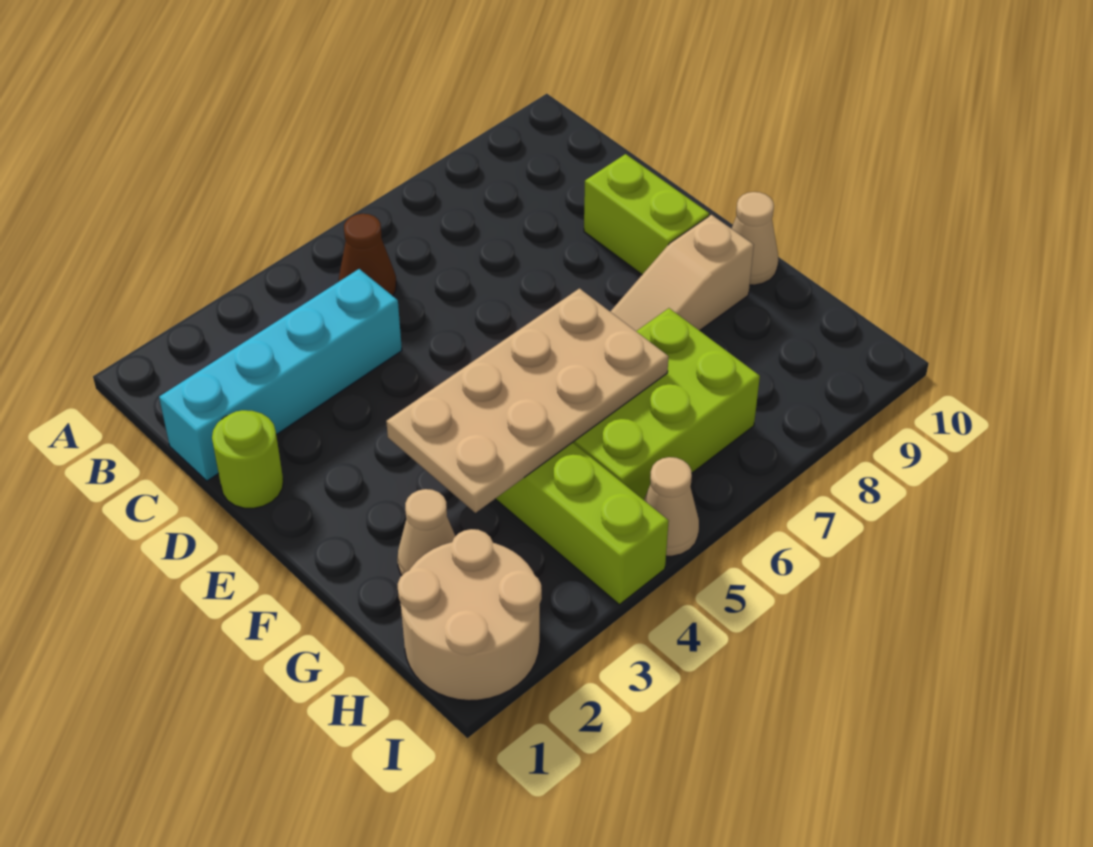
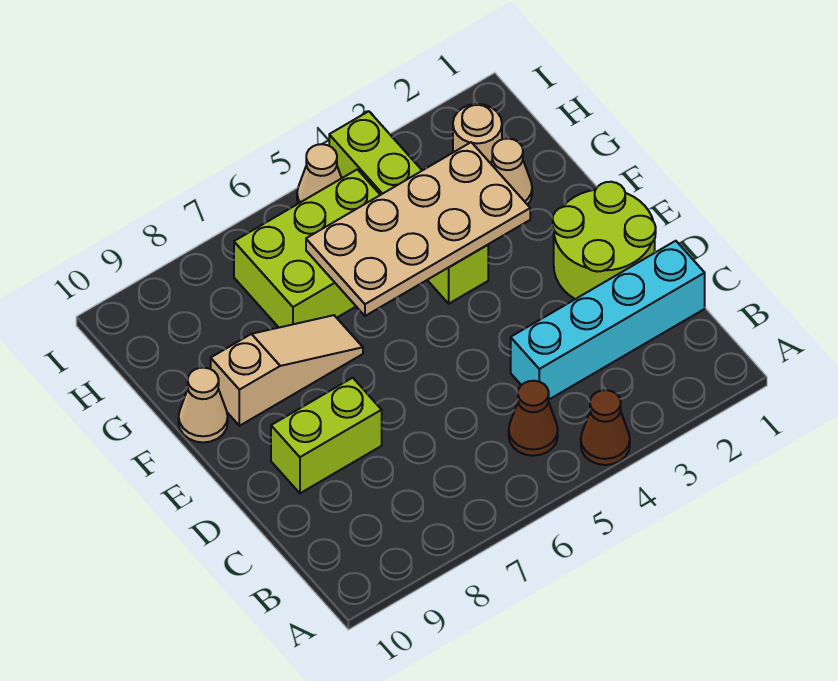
none -> brown 1x1 cone [581,390,630,465]
lime 1x1 round brick [212,410,283,508] -> lime 2x2 round brick [553,182,656,299]
lime 1x2 brick [584,154,709,274] -> lime 1x2 brick turned to [271,378,382,493]
tan 2x2 round brick [398,529,542,701] -> tan 1x1 round brick [453,104,502,163]

